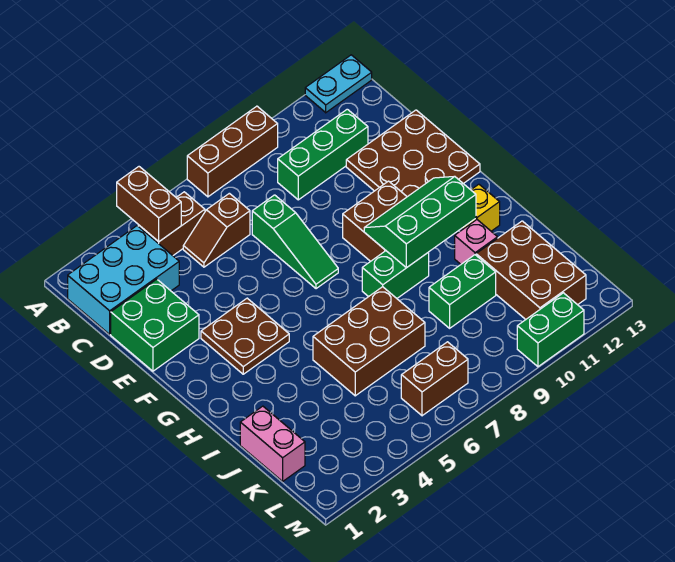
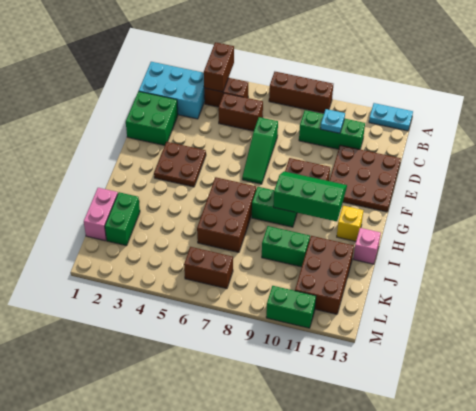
brown 1x2 slope [183,193,250,267] -> brown 1x2 brick [218,93,263,131]
none -> cyan 1x1 plate [321,109,345,133]
brown 2x3 brick [313,287,425,396] -> brown 2x3 brick turned to [197,177,256,252]
pink 1x1 brick [455,220,498,264] -> pink 1x1 brick moved to [353,228,381,264]
none -> green 1x2 brick [105,192,140,246]

